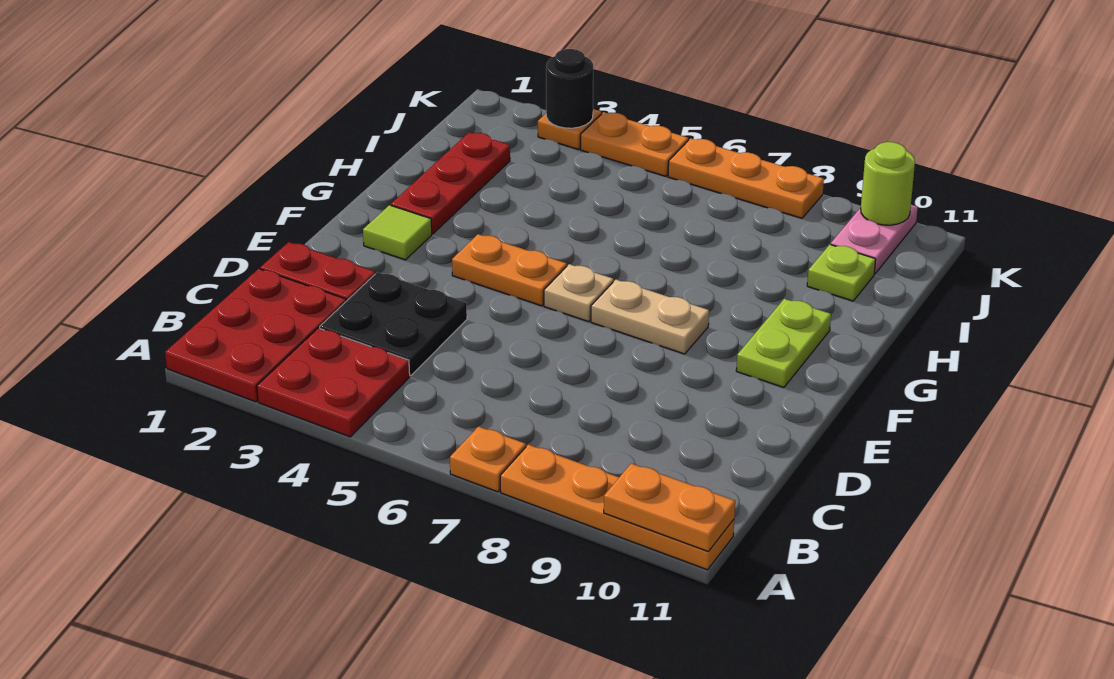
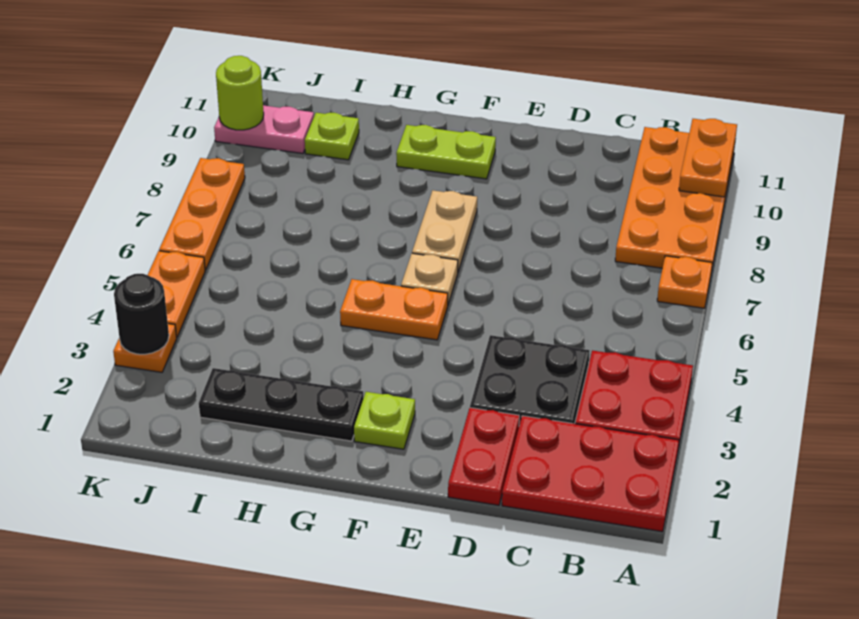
orange 1x4 plate [500,445,734,570] -> orange 2x4 plate [615,127,735,272]
lime 1x1 tile [363,205,432,260] -> lime 1x1 plate [354,392,415,449]
orange 1x2 plate [452,234,567,306] -> orange 1x2 plate turned to [340,279,448,340]
red 1x3 plate [391,132,510,234] -> black 1x3 plate [199,368,363,441]

